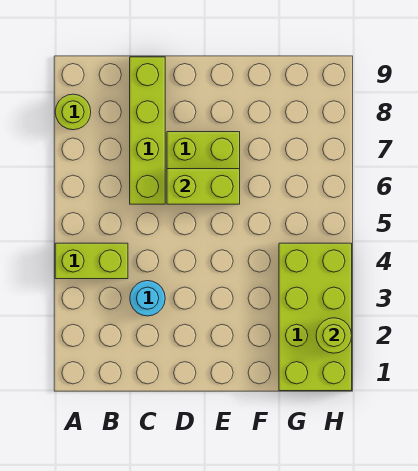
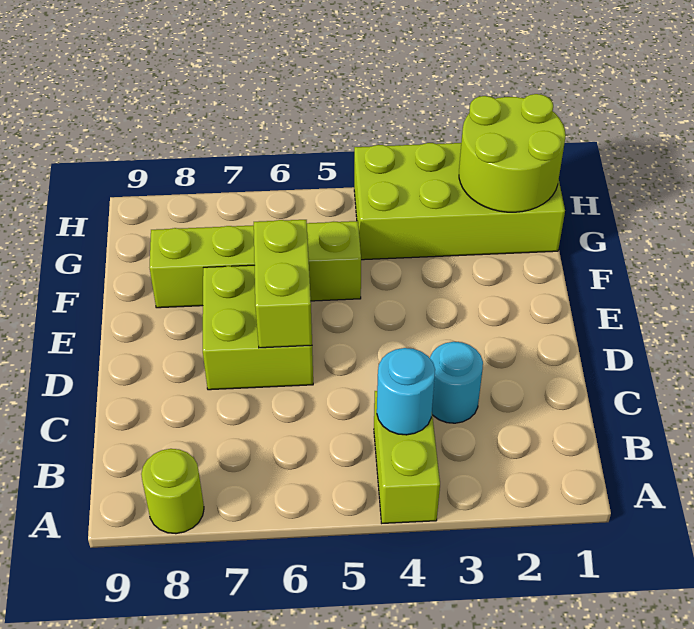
none -> cyan 1x1 round brick [377,348,435,435]
lime 1x4 brick [130,57,165,204] -> lime 1x4 brick moved to [150,221,361,308]
lime 1x1 round brick [316,318,352,353] -> lime 2x2 round brick [459,94,566,212]

